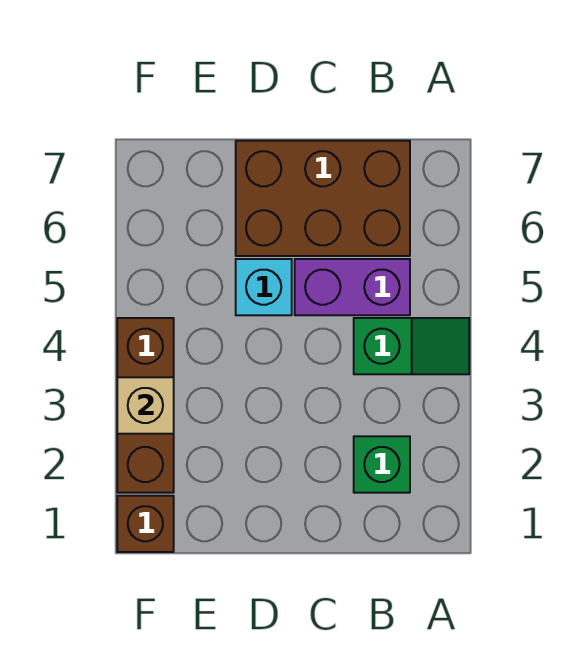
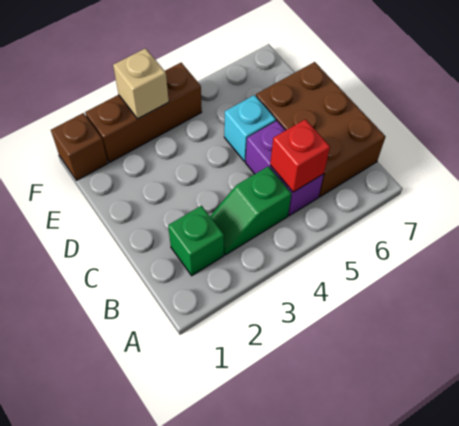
green 1x2 slope [354,318,469,374] -> green 1x2 slope turned to [210,166,291,255]
none -> red 1x1 brick [270,119,330,192]

